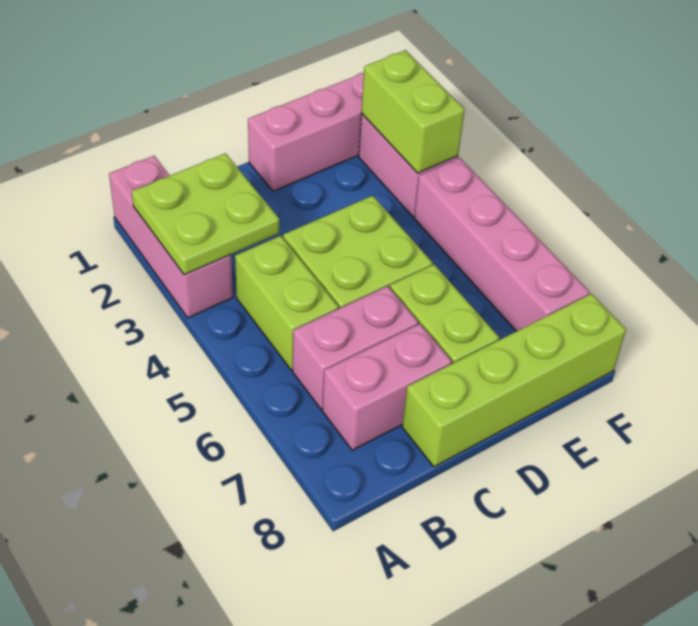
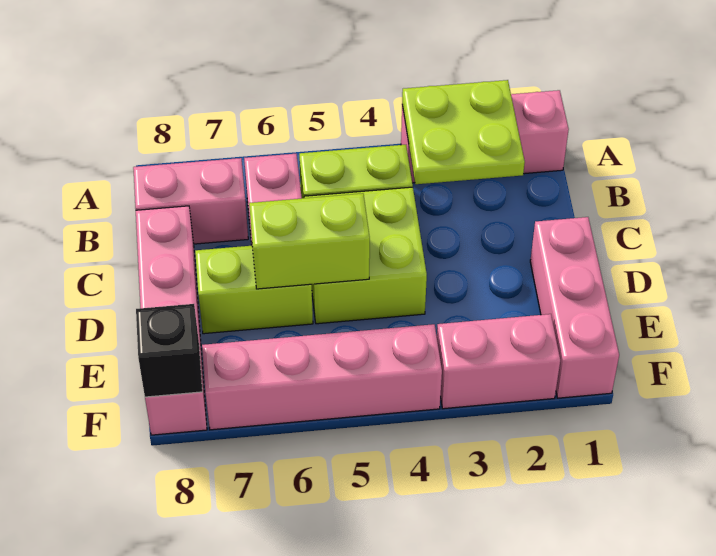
pink 1x2 brick [323,324,452,450] -> pink 1x2 brick turned to [133,158,248,244]
lime 1x4 brick [402,294,626,467] -> pink 1x4 brick [136,206,207,435]
lime 1x2 brick [362,50,465,173] -> lime 1x2 brick moved to [249,193,370,289]
none -> black 1x1 brick [136,304,202,397]

